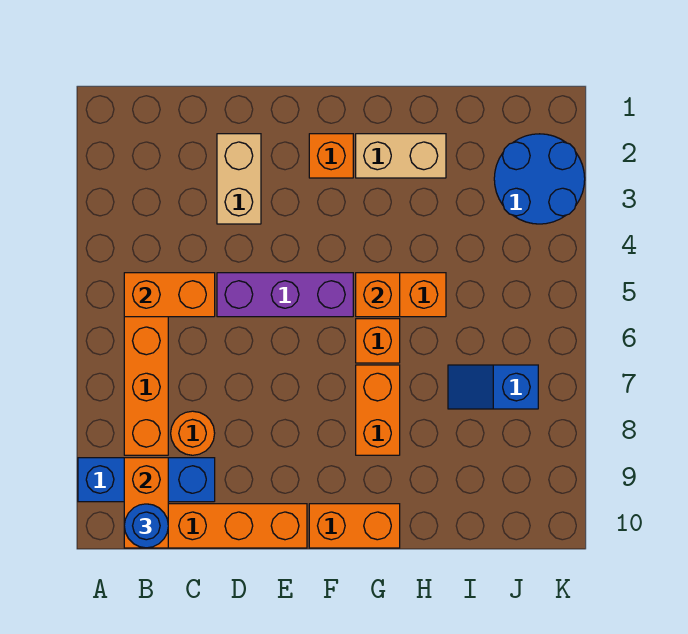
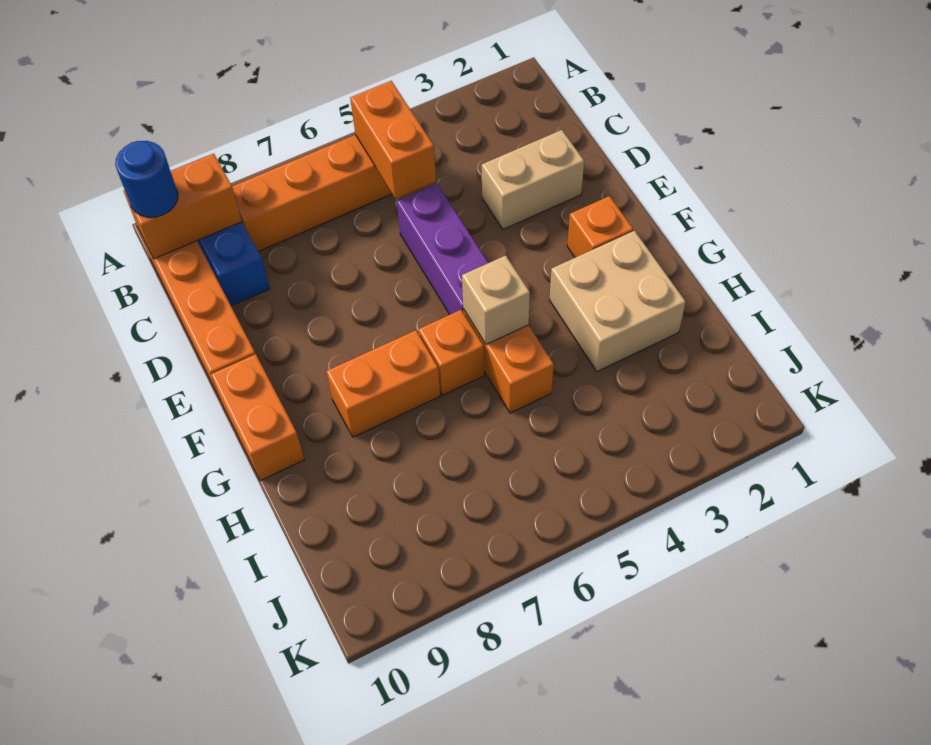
orange 1x1 round brick [171,411,215,455] -> none
tan 1x2 brick [356,134,446,178] -> tan 2x2 brick [550,231,686,371]
orange 1x1 brick [356,273,400,317] -> tan 1x1 brick [462,255,530,344]
blue 1x2 slope [448,365,538,409] -> none
blue 2x2 round brick [494,134,585,224] -> none

